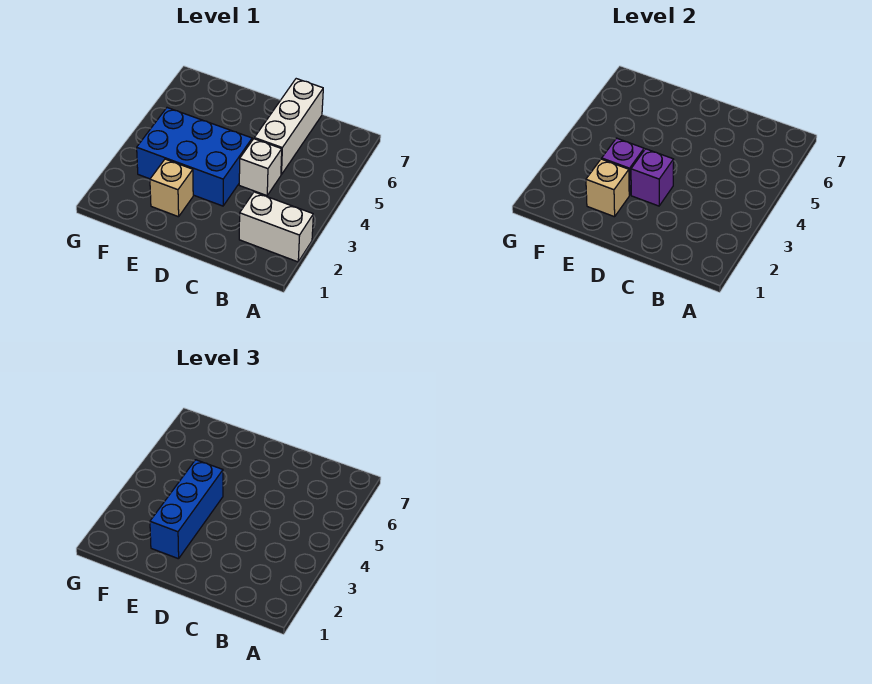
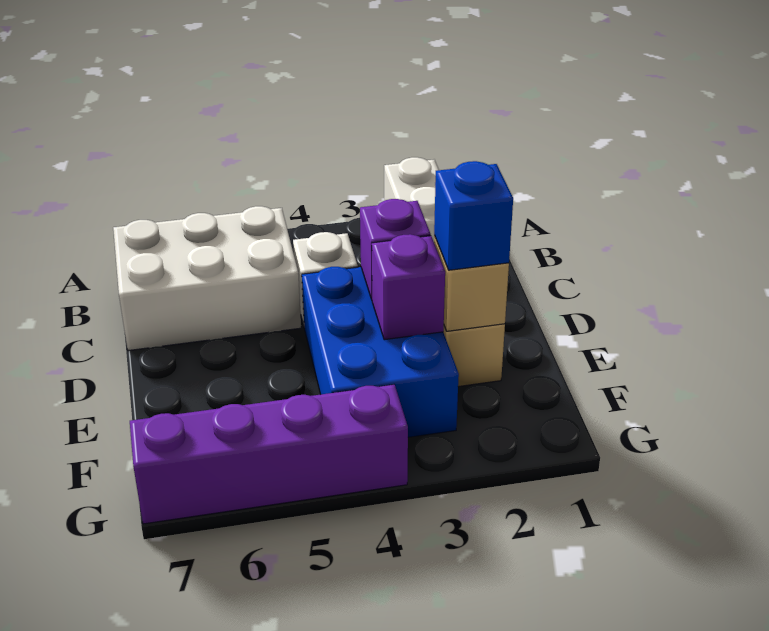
white 1x3 brick [254,79,323,175] -> white 2x3 brick [113,206,301,351]
blue 1x3 brick [150,460,223,559] -> blue 1x1 brick [434,161,513,270]
none -> purple 1x4 brick [130,384,408,524]

